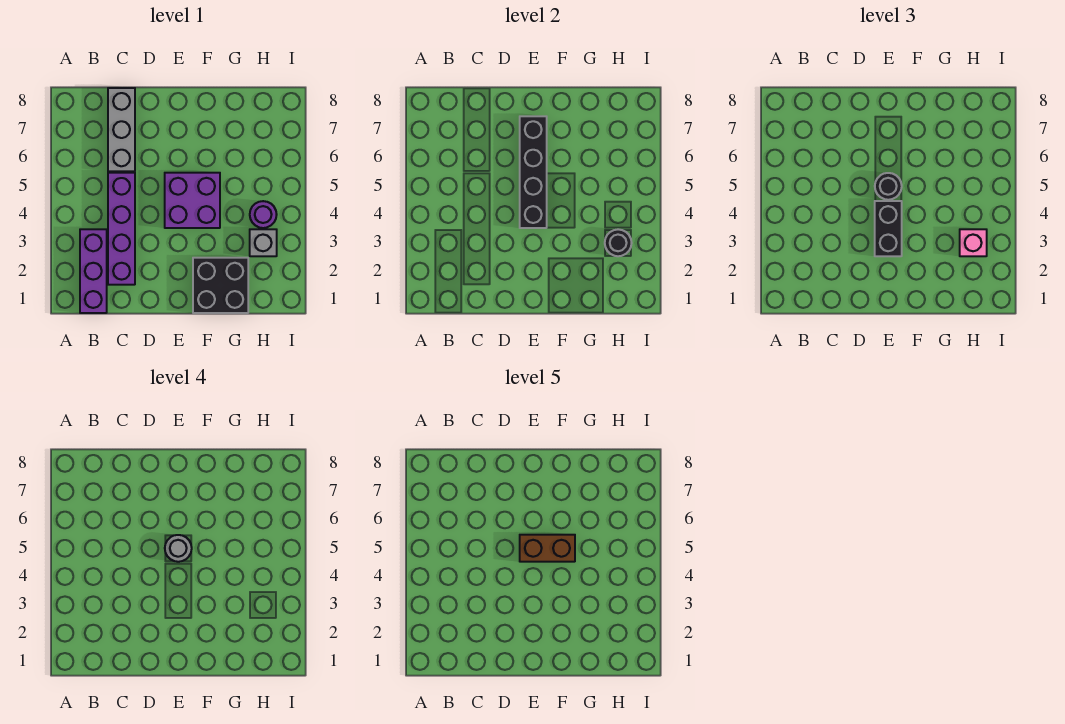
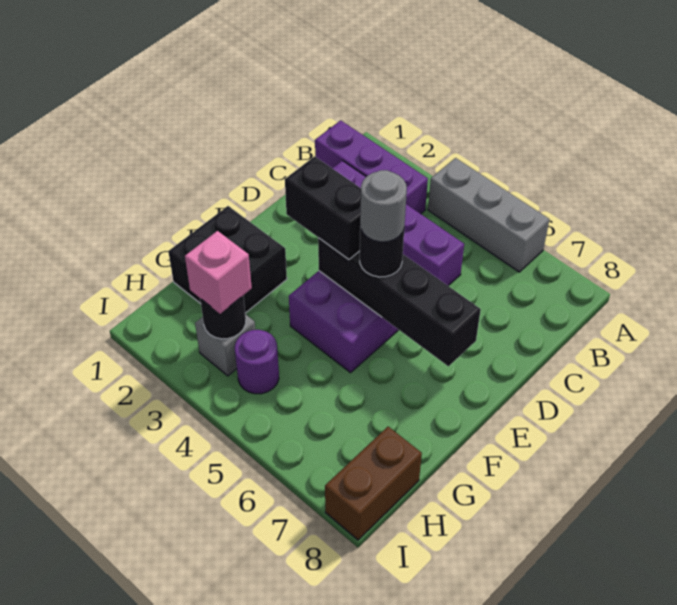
grey 1x3 brick [108,88,135,171] -> grey 1x3 brick moved to [428,158,549,272]
brown 1x2 brick [520,535,575,562] -> brown 1x2 brick moved to [325,427,422,540]

